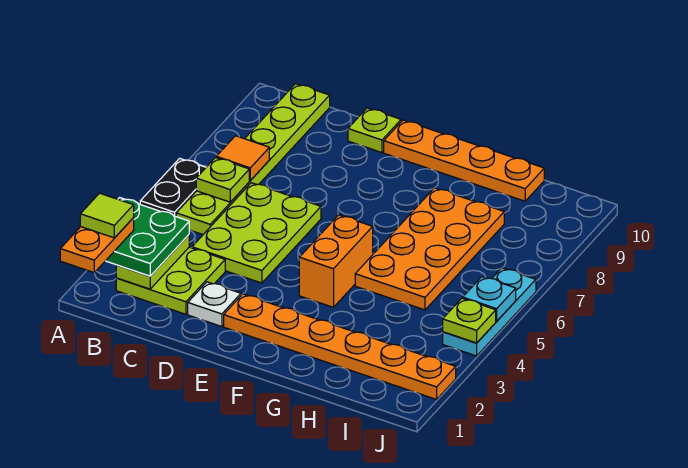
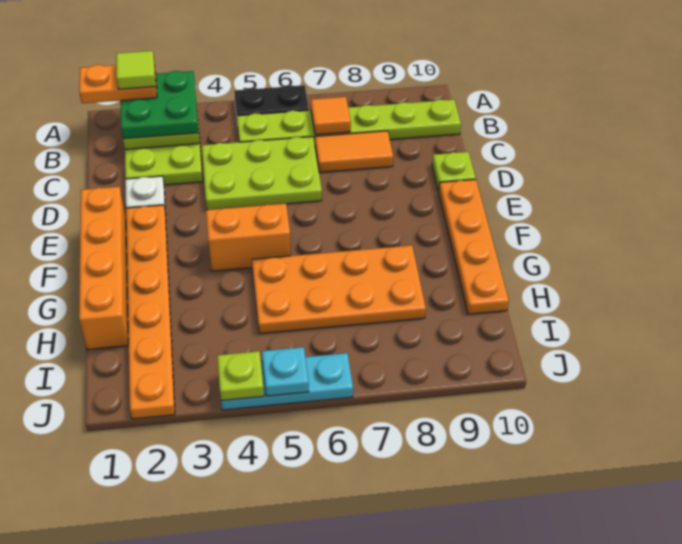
lime 1x1 plate [196,158,249,202] -> none
none -> orange 1x2 tile [315,131,393,173]
none -> orange 1x4 brick [79,187,128,350]

